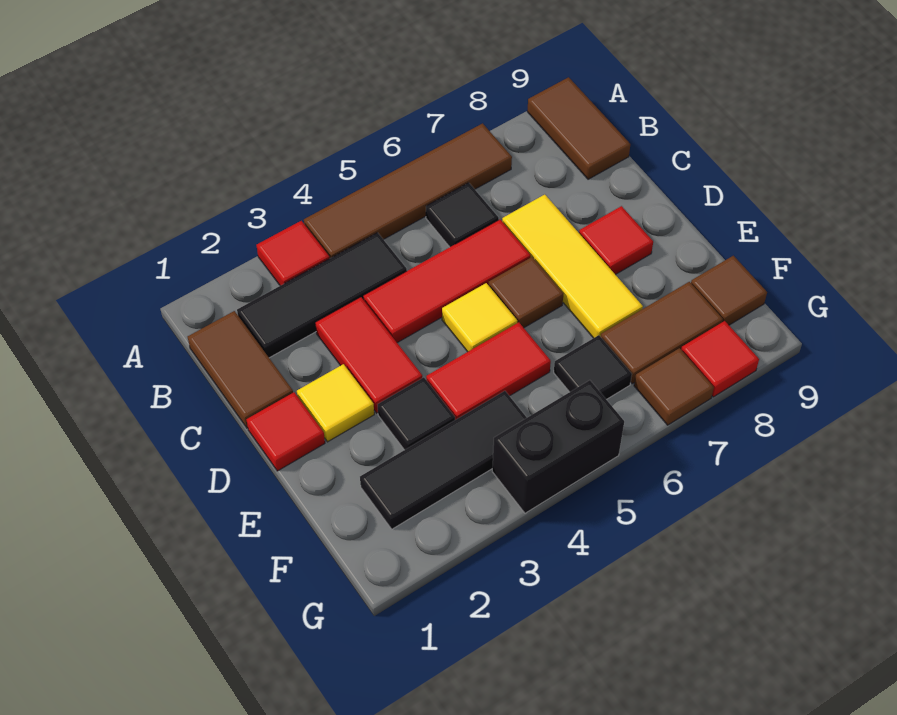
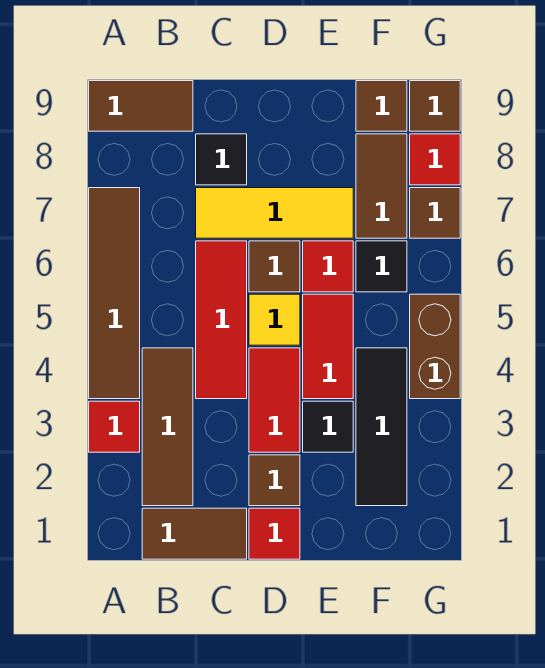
black 1x3 tile [237,233,407,358] -> brown 1x3 tile [142,348,193,506]
black 1x1 tile [426,183,499,247] -> black 1x1 tile moved to [196,134,247,185]
red 1x2 tile [315,297,422,413] -> red 1x2 tile turned to [249,348,300,452]
yellow 1x1 tile [297,364,374,442] -> brown 1x1 tile [249,455,300,506]
red 1x1 tile [579,206,653,275] -> red 1x1 tile moved to [303,241,353,292]
black 1x2 brick [492,380,624,513] -> brown 1x2 brick [410,294,460,399]
none -> brown 1x1 tile [410,81,460,131]

